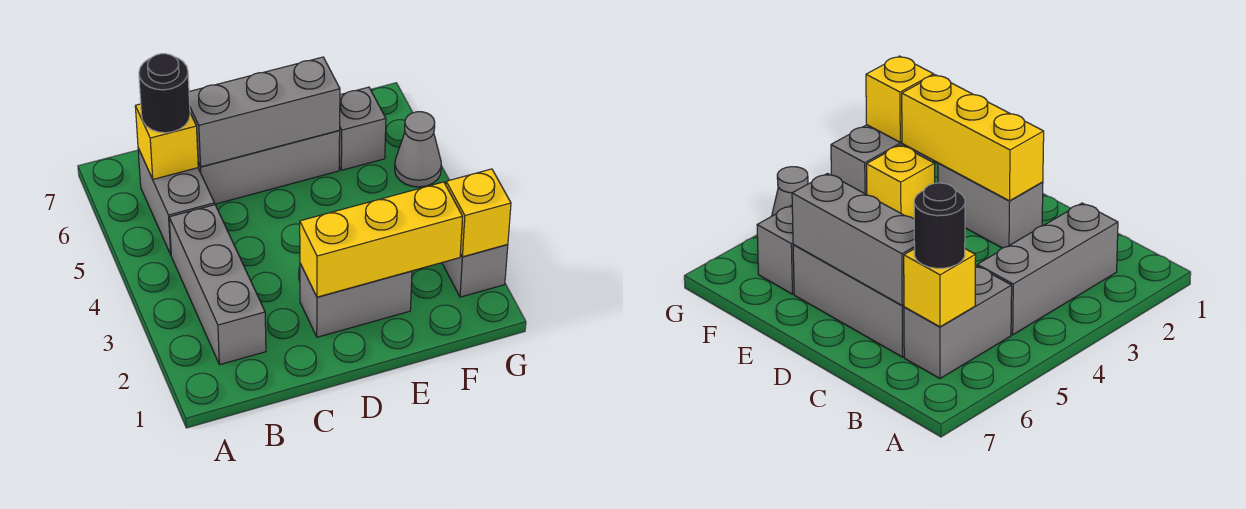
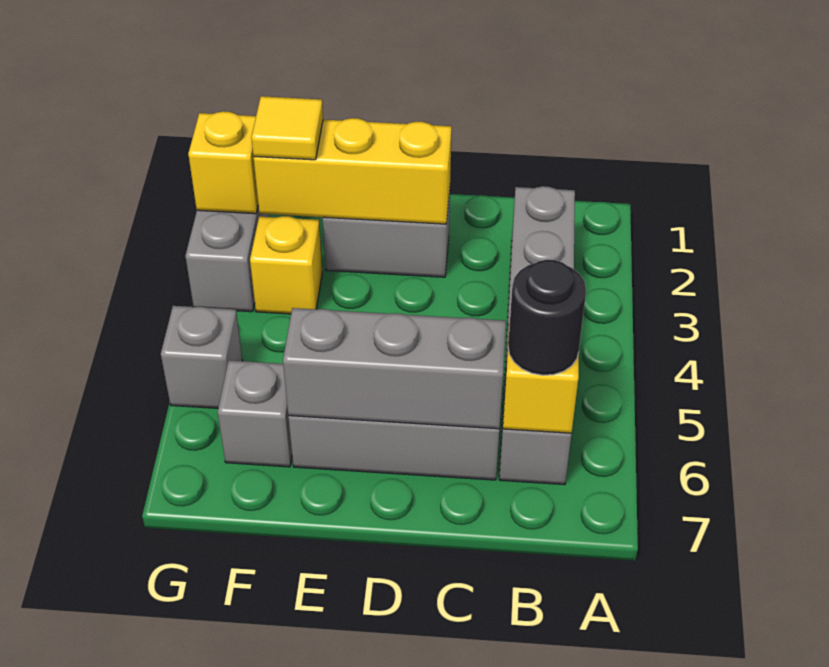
none -> yellow 1x1 tile [251,96,323,160]
grey 1x1 cone [395,112,441,187] -> grey 1x1 brick [161,306,243,408]

